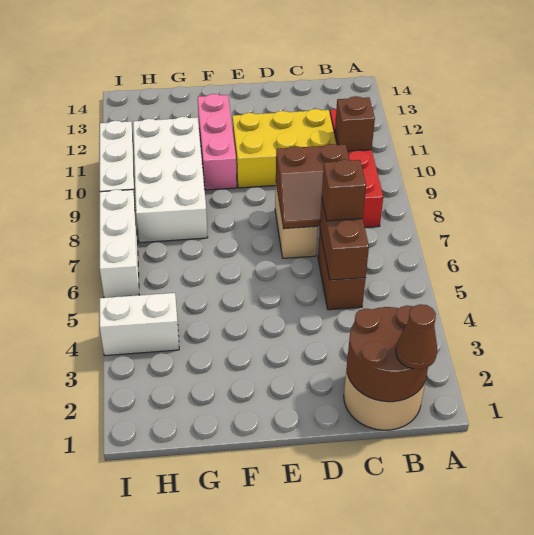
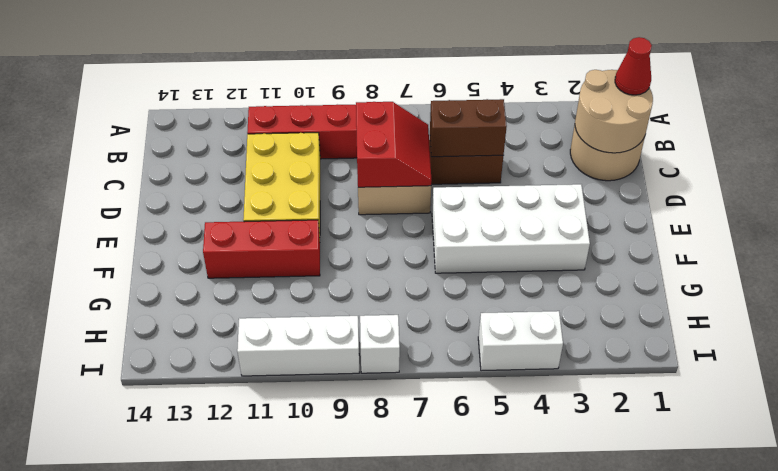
brown 2x2 round brick [347,306,428,402] -> tan 2x2 round brick [575,70,653,153]
brown 1x1 cone [396,304,437,369] -> red 1x1 cone [615,37,652,95]
brown 1x1 brick [335,96,375,151] -> none
brown 1x1 brick [322,160,366,221] -> none
brown 2x2 slope [276,144,349,229] -> red 2x2 slope [356,102,431,187]
pink 1x3 brick [198,94,237,190] -> red 1x3 brick [203,220,320,278]
white 2x4 brick [133,117,208,243] -> white 2x4 brick moved to [432,184,590,273]
white 1x2 brick [100,293,179,356] -> white 1x2 brick turned to [478,311,563,371]
white 1x3 brick [100,189,139,298] -> white 1x1 brick [360,315,400,373]

